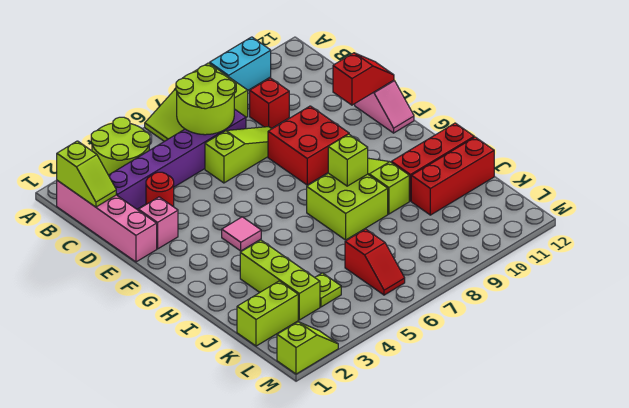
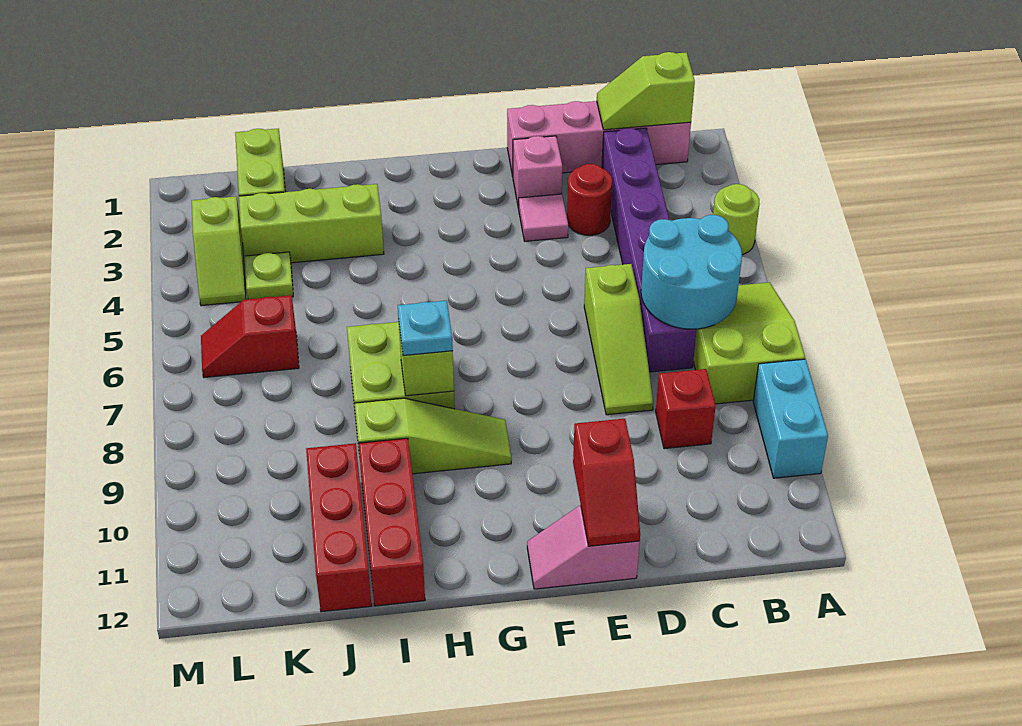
lime 2x2 round brick [91,117,150,175] -> lime 1x1 round brick [713,184,760,255]
lime 2x2 round brick [176,65,235,135] -> cyan 2x2 round brick [641,215,742,329]
red 2x2 brick [268,106,349,185] -> none
pink 1x1 tile [222,217,261,251] -> pink 1x1 tile moved to [519,194,568,241]
none -> cyan 1x1 plate [398,301,453,356]
lime 1x2 slope [277,322,338,374] -> lime 1x2 slope moved to [192,196,246,306]

